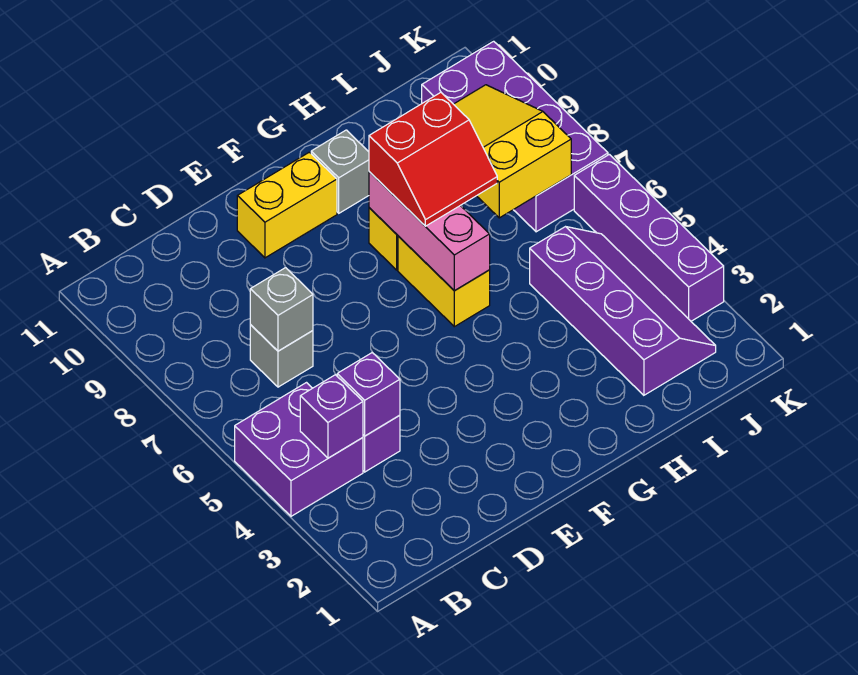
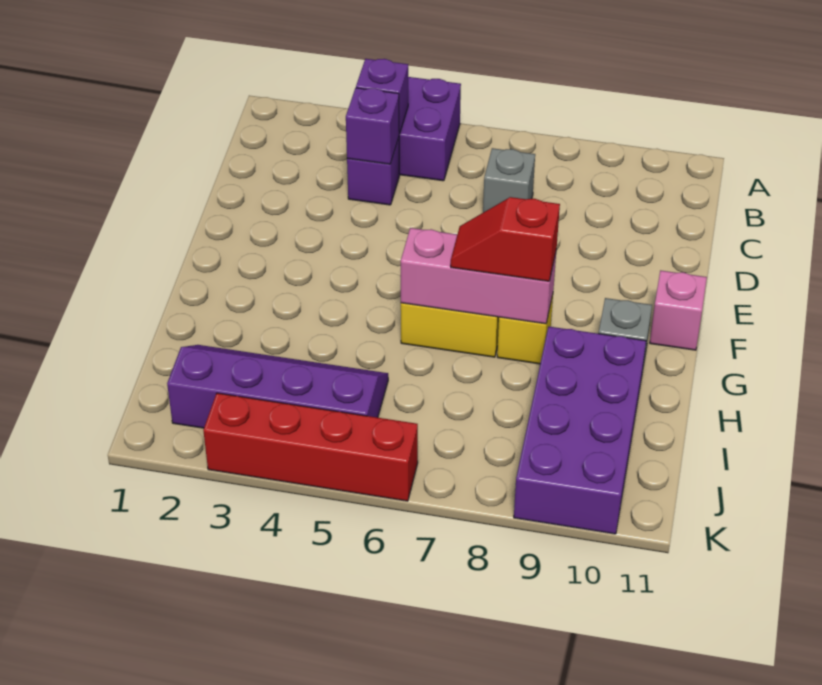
grey 1x1 brick [250,268,313,351] -> none
yellow 1x2 brick [237,152,337,258] -> none
none -> pink 1x1 brick [650,270,707,350]
red 2x2 slope [369,93,497,226] -> red 1x2 slope [451,197,560,281]
purple 2x4 slope [530,227,716,395] -> purple 2x4 slope turned to [167,345,388,428]
yellow 2x3 slope [454,85,571,218] -> none
purple 2x4 brick [422,41,608,232] -> purple 2x4 brick turned to [514,327,646,534]
purple 1x4 brick [574,154,724,321] -> red 1x4 brick [203,393,418,501]

